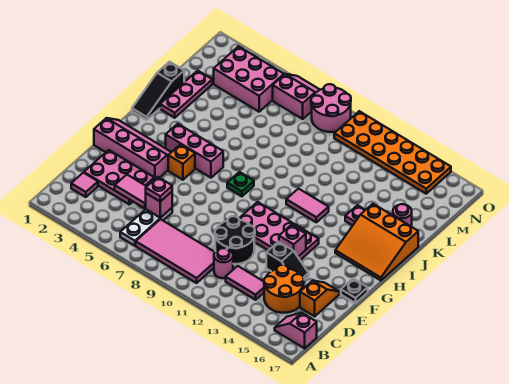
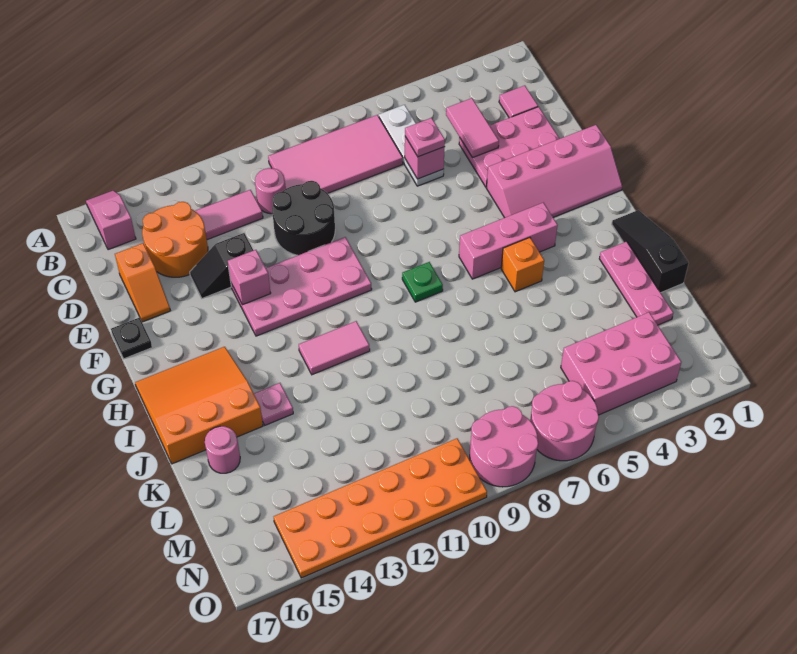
pink 1x2 slope [275,313,317,348] -> pink 1x2 slope turned to [86,190,136,250]
pink 1x2 tile [115,175,147,208] -> pink 1x2 tile turned to [446,98,499,158]
orange 1x1 brick [168,144,195,180] -> orange 1x1 brick moved to [501,238,544,292]
pink 2x2 slope [273,74,320,119] -> pink 2x2 round brick [530,381,599,461]

